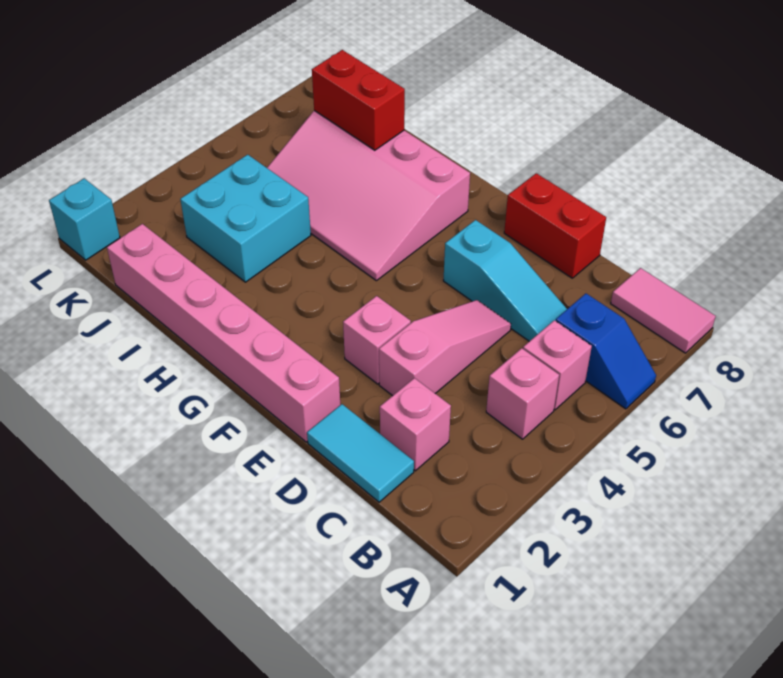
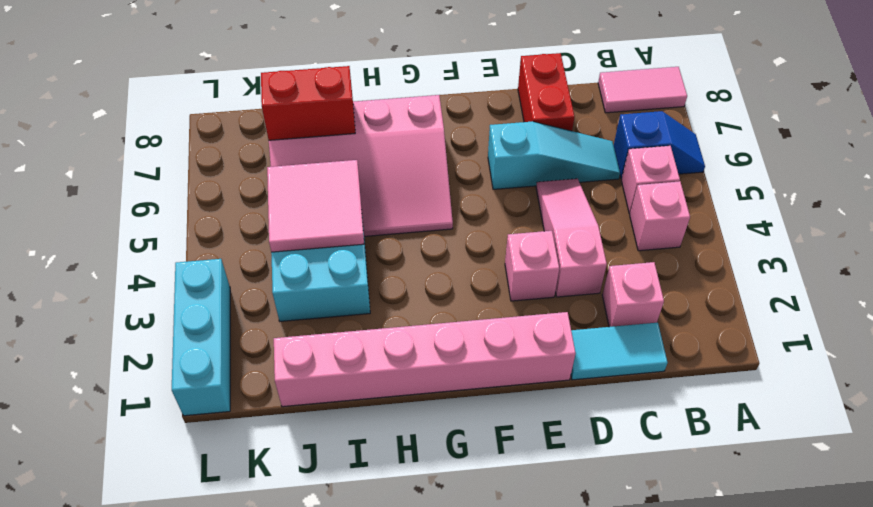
red 1x2 brick [504,173,606,278] -> red 1x2 brick turned to [518,53,574,131]
none -> pink 2x2 tile [267,160,364,252]
cyan 1x1 brick [49,178,120,260] -> cyan 1x3 brick [172,259,230,416]

